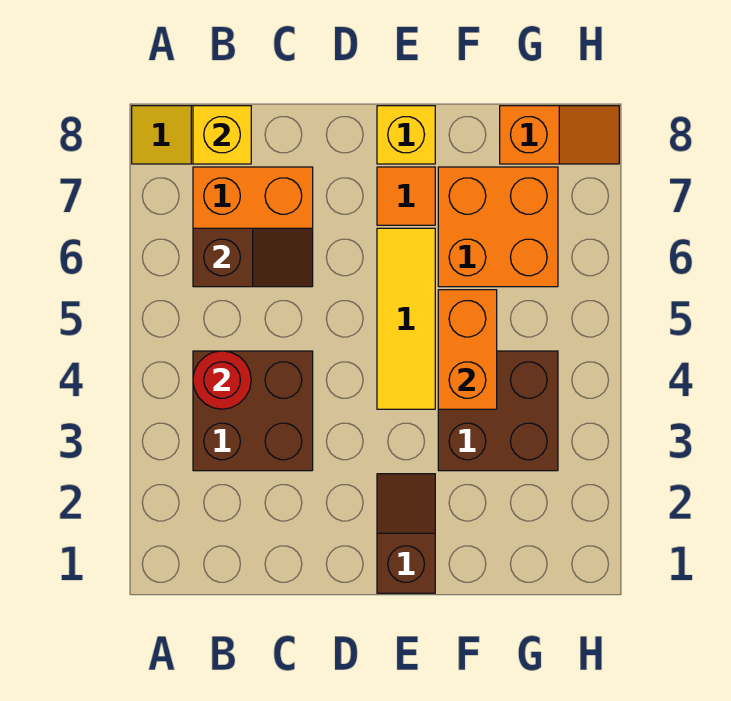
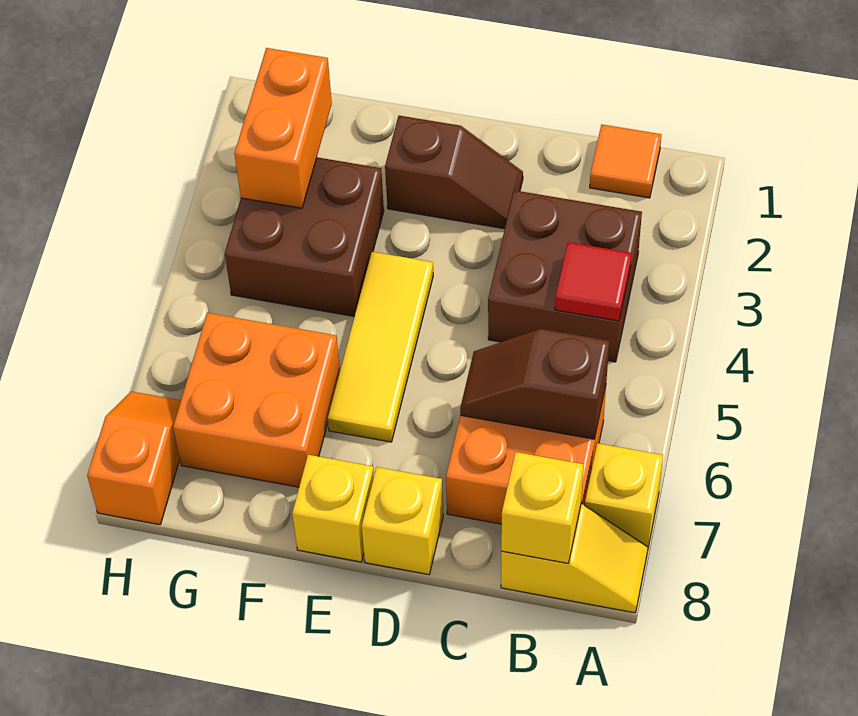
none -> yellow 1x1 brick [585,443,663,547]
red 1x1 round brick [193,351,251,409] -> red 1x1 tile [555,242,632,321]
none -> yellow 1x1 brick [362,467,443,575]
brown 1x2 slope [377,474,435,593] -> brown 1x2 slope turned to [385,116,523,229]
orange 1x1 tile [377,167,435,225] -> orange 1x1 tile moved to [590,125,662,198]
orange 1x2 brick [438,290,497,409] -> orange 1x2 brick moved to [234,48,332,208]
orange 1x2 slope [500,106,619,164] -> orange 1x2 slope turned to [87,391,181,525]

